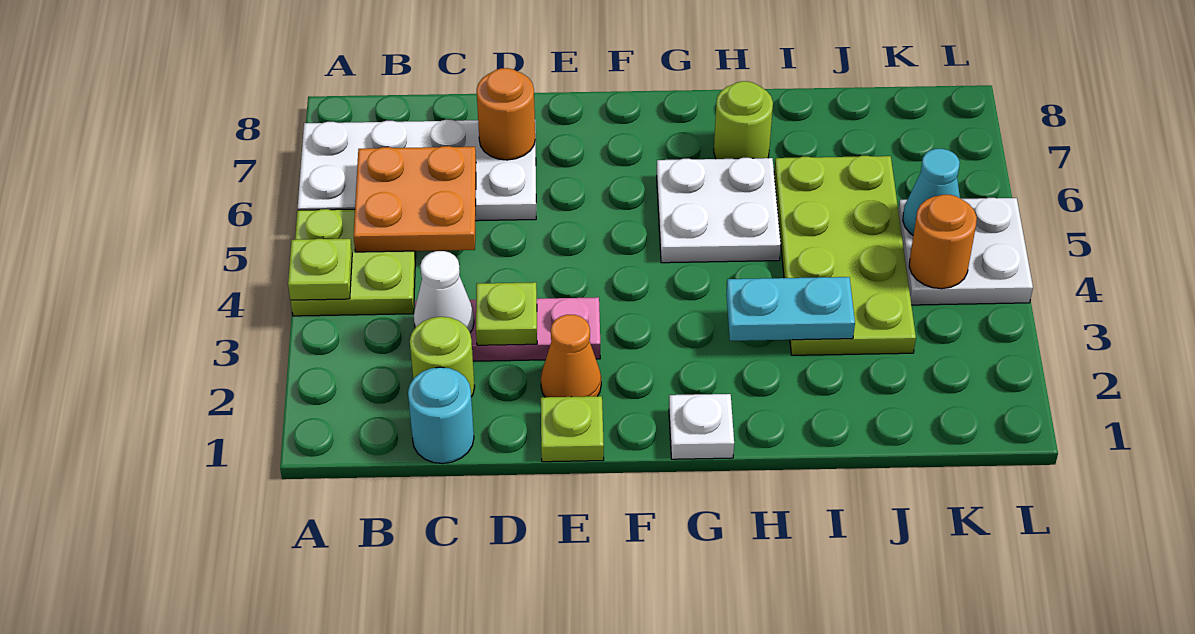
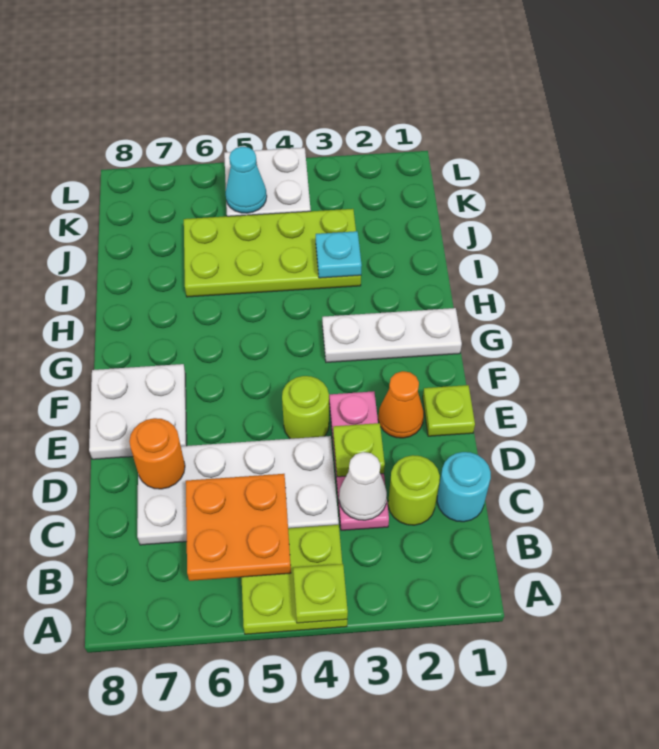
white 2x4 plate [298,120,536,221] -> white 2x4 plate turned to [137,436,339,545]
white 1x1 plate [669,394,734,459] -> white 1x3 plate [322,308,462,362]
white 2x2 plate [657,158,781,263] -> white 2x2 plate moved to [89,364,187,459]
cyan 1x2 plate [726,277,855,341] -> cyan 1x1 plate [316,231,362,278]
lime 1x1 round brick [714,81,773,159] -> lime 1x1 round brick moved to [282,376,329,439]
orange 1x1 round brick [909,195,977,289] -> none

